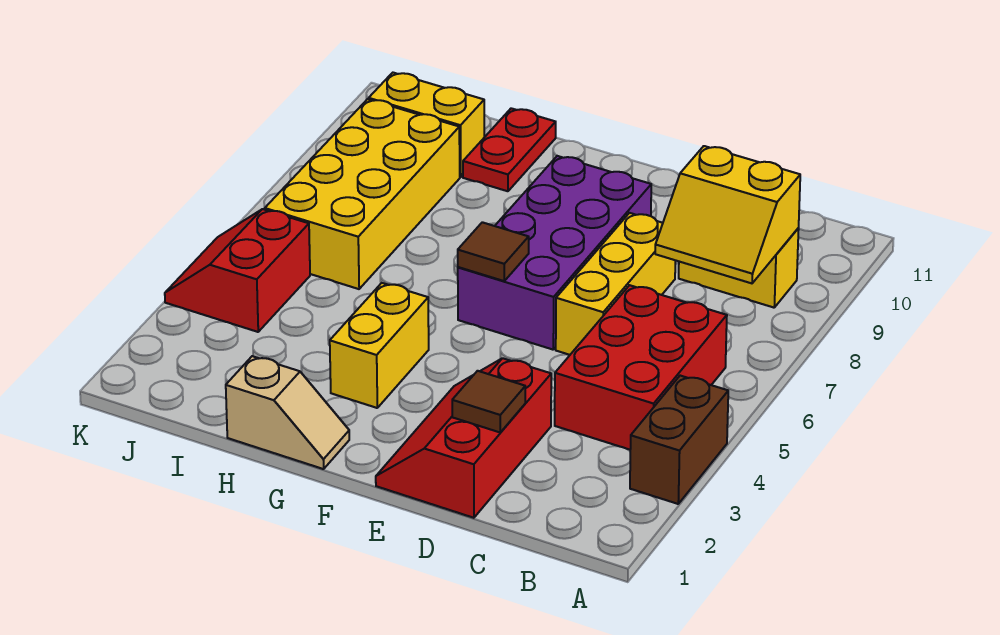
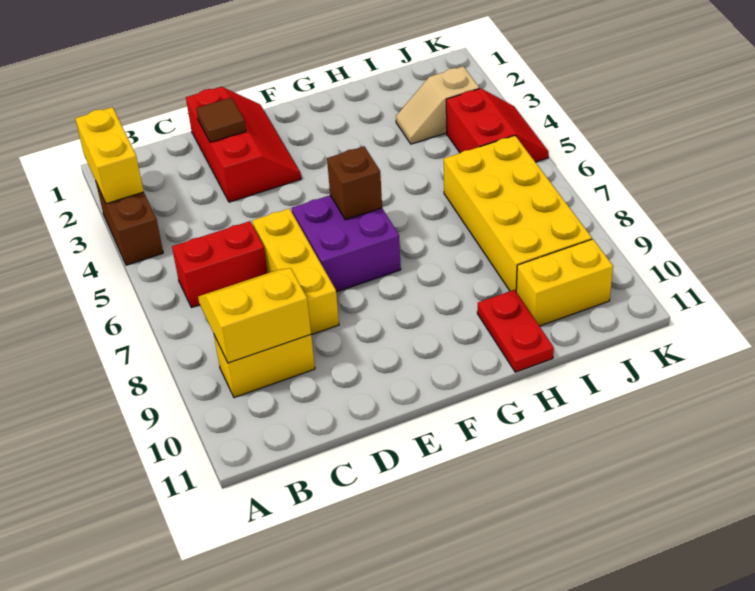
red 2x3 brick [555,285,727,450] -> red 1x2 brick [172,221,268,308]
purple 2x4 brick [458,156,651,350] -> purple 2x2 brick [292,195,401,292]
brown 1x1 tile [458,222,529,281] -> brown 1x1 brick [327,146,382,220]
tan 1x2 slope [226,356,349,469] -> tan 1x2 slope moved to [396,66,479,144]
yellow 1x2 brick [330,283,429,408] -> yellow 1x2 brick moved to [75,107,144,204]

